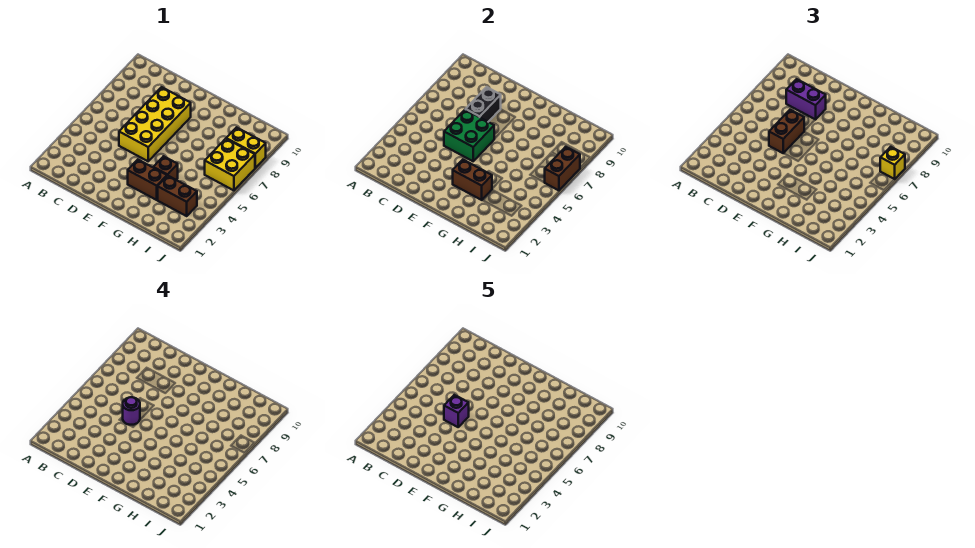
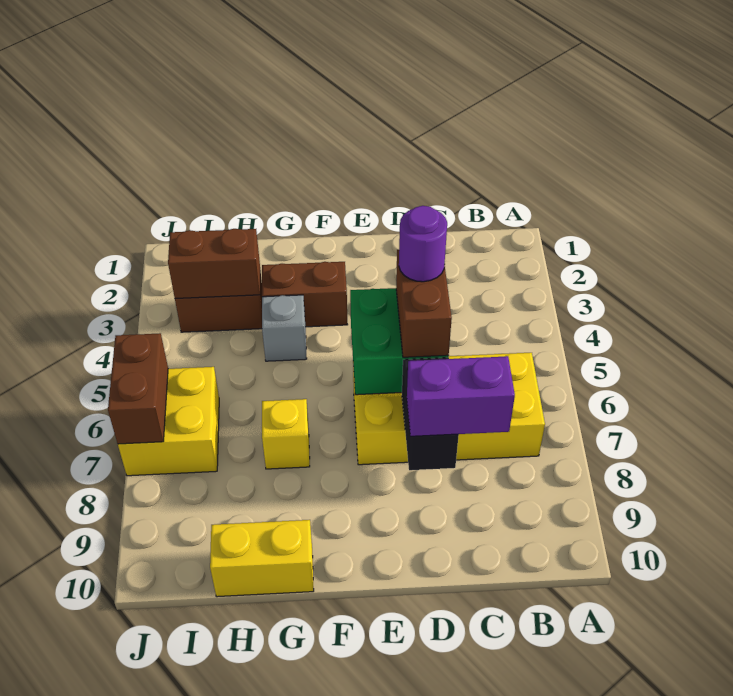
yellow 2x4 brick [119,87,191,161] -> yellow 2x4 brick turned to [353,353,545,465]
purple 1x1 brick [444,395,469,427] -> none
brown 1x2 brick [453,160,492,200] -> brown 1x2 brick moved to [168,229,260,299]
brown 1x1 brick [153,156,178,180] -> grey 1x1 brick [262,295,307,361]
yellow 1x2 brick [226,127,266,168] -> yellow 1x2 brick moved to [210,520,314,597]
yellow 1x1 brick [880,147,905,179] -> yellow 1x1 brick moved to [262,399,310,469]

